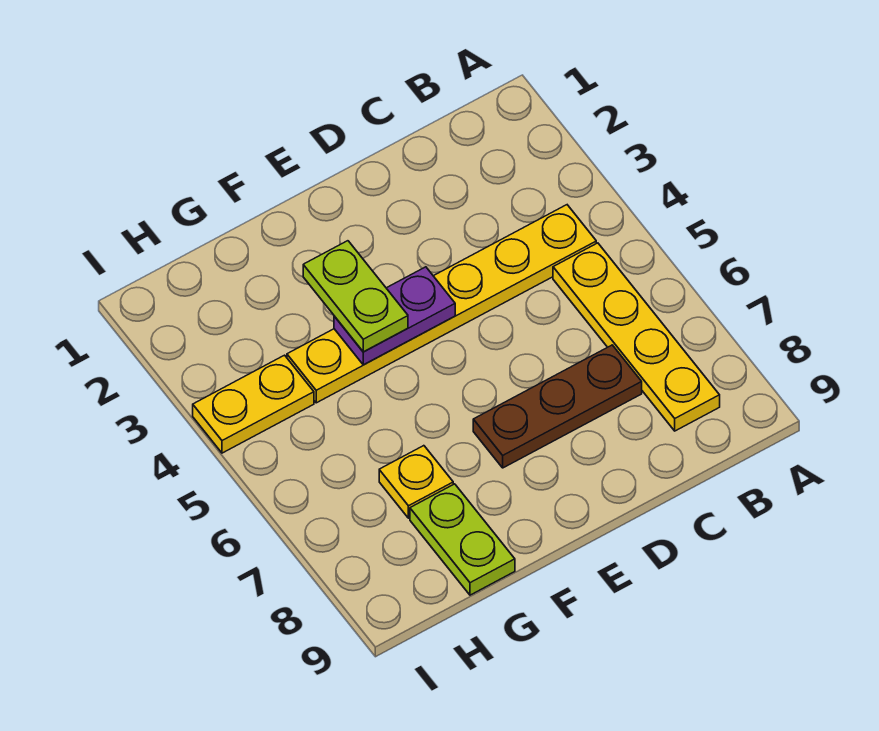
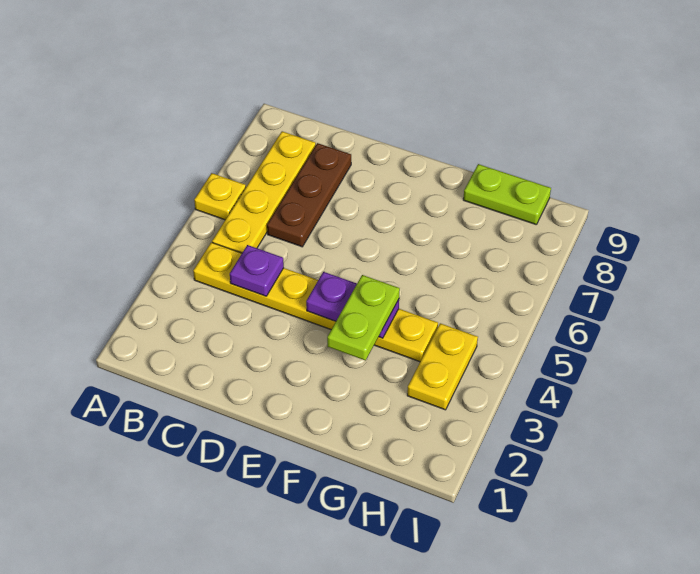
none -> purple 1x1 plate [230,245,284,296]
brown 1x3 plate [473,345,642,468] -> brown 1x3 plate turned to [267,143,351,247]
yellow 1x1 plate [379,446,453,518] -> yellow 1x1 plate moved to [194,173,246,220]
lime 1x2 plate [410,484,515,595] -> lime 1x2 plate turned to [463,164,551,225]
yellow 1x2 plate [193,355,314,453] -> yellow 1x2 plate turned to [407,323,478,410]

